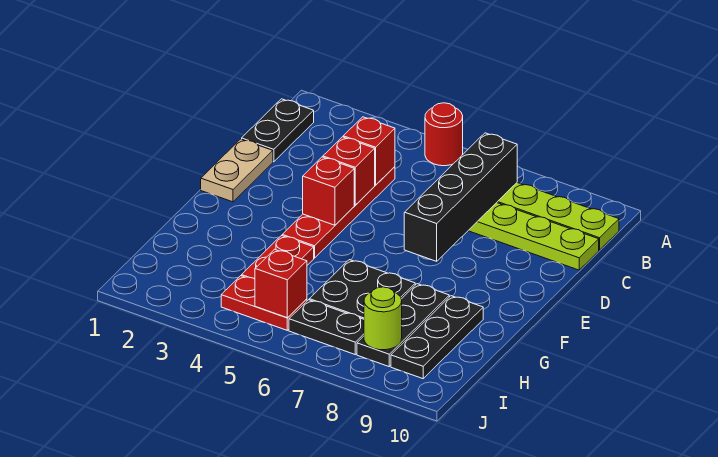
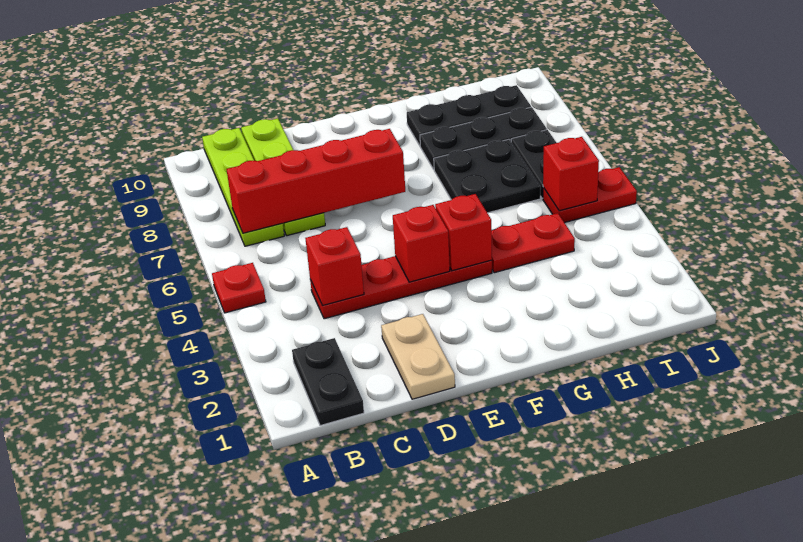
red 1x1 round brick [425,103,463,166] -> red 1x1 plate [212,263,266,313]
black 1x2 plate [242,99,314,162] -> black 1x2 plate turned to [292,338,364,426]
black 1x4 brick [404,133,517,261] -> red 1x4 brick [227,129,405,233]
tan 1x2 plate [201,139,273,202] -> tan 1x2 plate turned to [381,314,455,399]
red 1x1 brick [323,137,375,205] -> red 1x1 brick moved to [435,194,492,271]
red 1x2 plate [221,276,307,330] -> red 1x2 plate turned to [543,167,637,223]
lime 1x1 round brick [364,287,402,350] -> none

